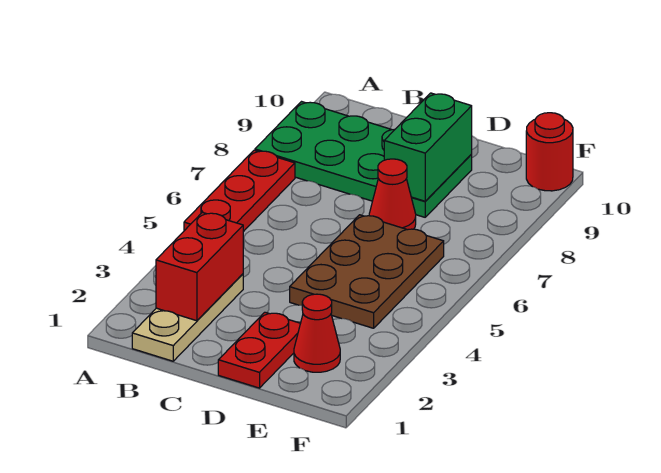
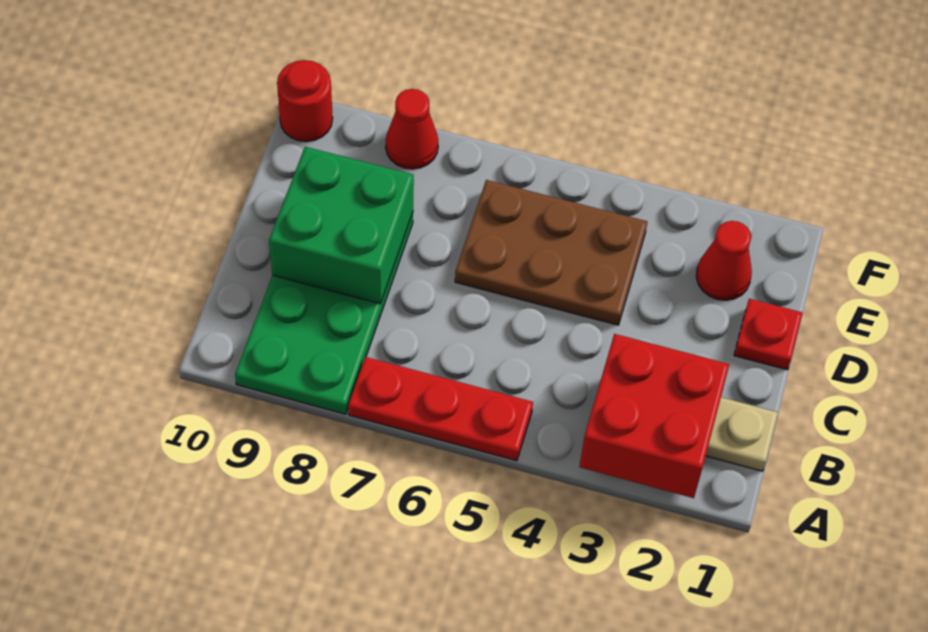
red 1x2 brick [156,212,243,321] -> red 2x2 brick [579,334,729,498]
red 1x2 plate [218,312,300,388] -> red 1x1 plate [734,299,803,370]
red 1x1 cone [369,159,416,230] -> red 1x1 cone moved to [386,89,438,169]
green 1x2 brick [384,93,472,201] -> green 2x2 brick [269,147,414,304]

